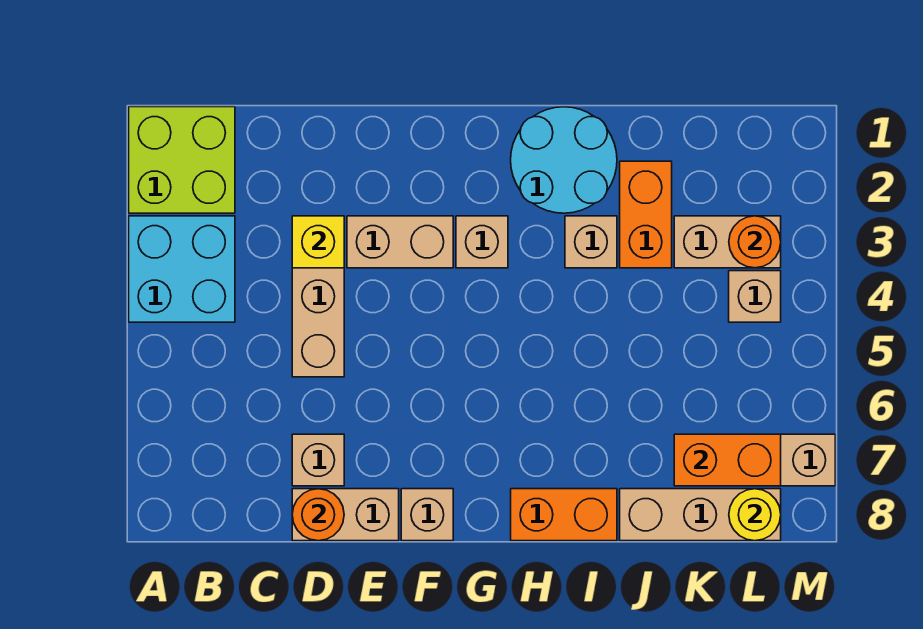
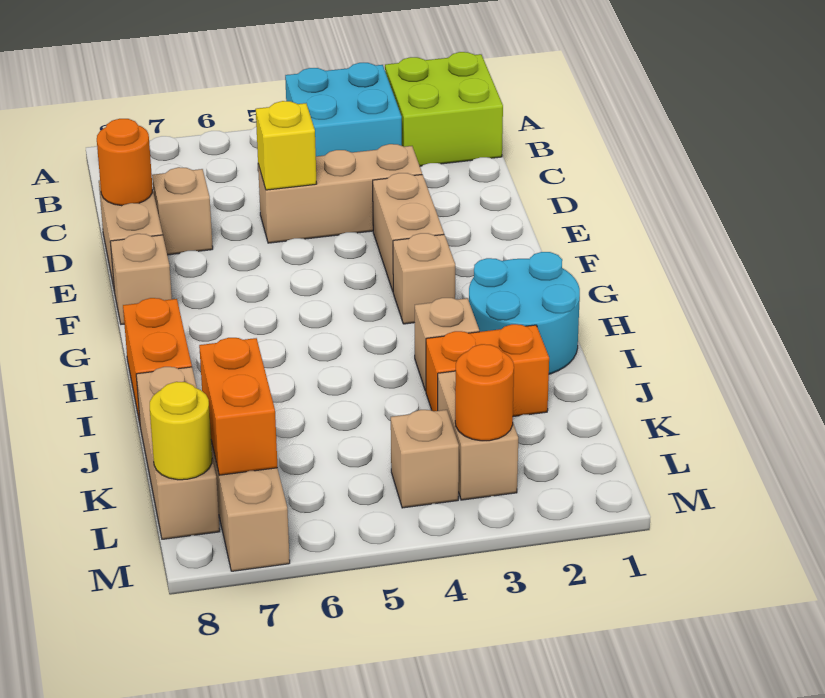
yellow 1x1 brick [292,216,344,268] -> yellow 1x1 brick moved to [256,101,317,190]

